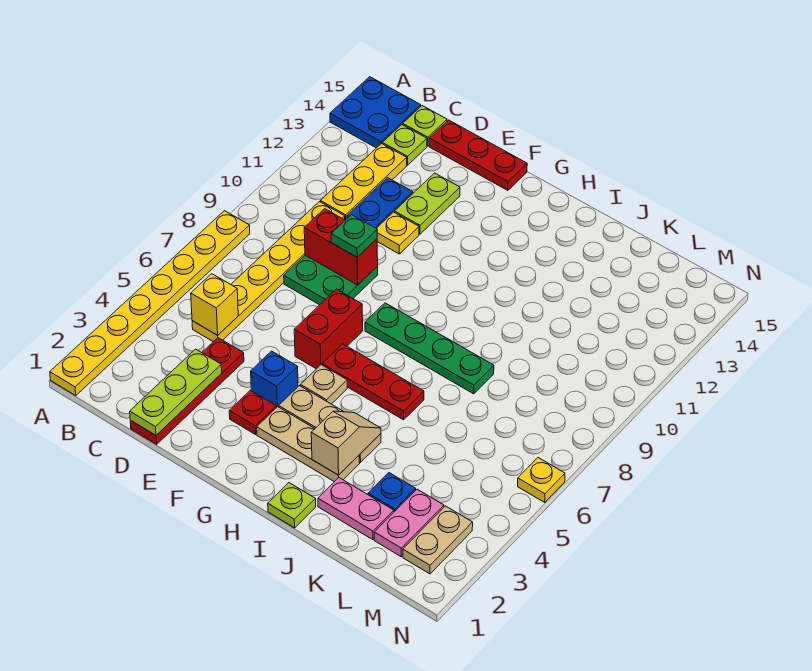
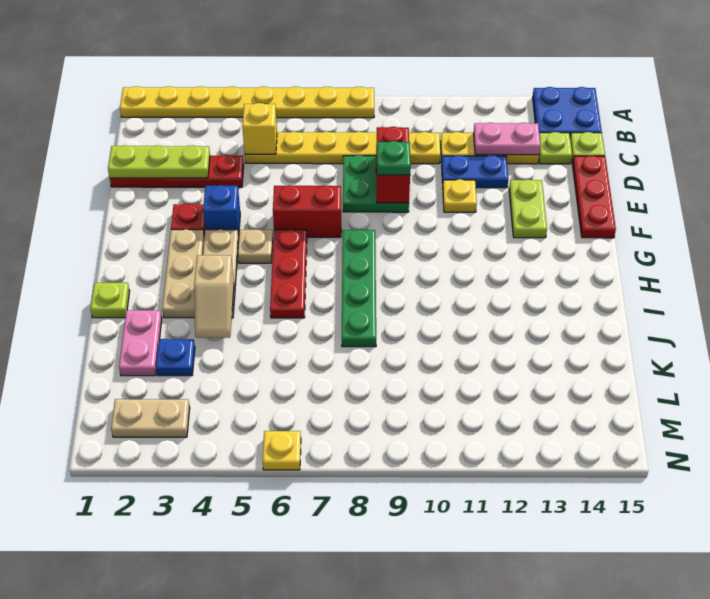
lime 1x2 plate [395,173,460,234] -> lime 1x2 plate turned to [509,180,547,238]
tan 1x2 slope [311,411,381,475] -> tan 1x2 slope turned to [194,255,234,338]
pink 1x2 plate [374,489,444,557] -> pink 1x2 plate moved to [474,122,541,155]

